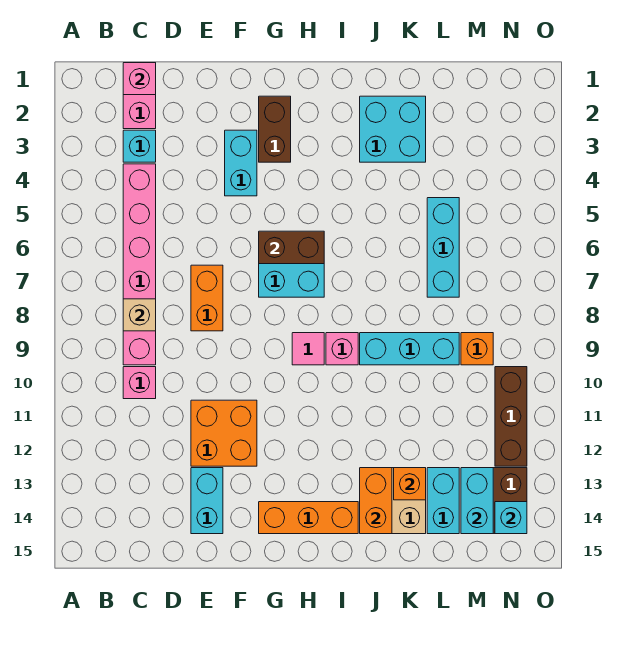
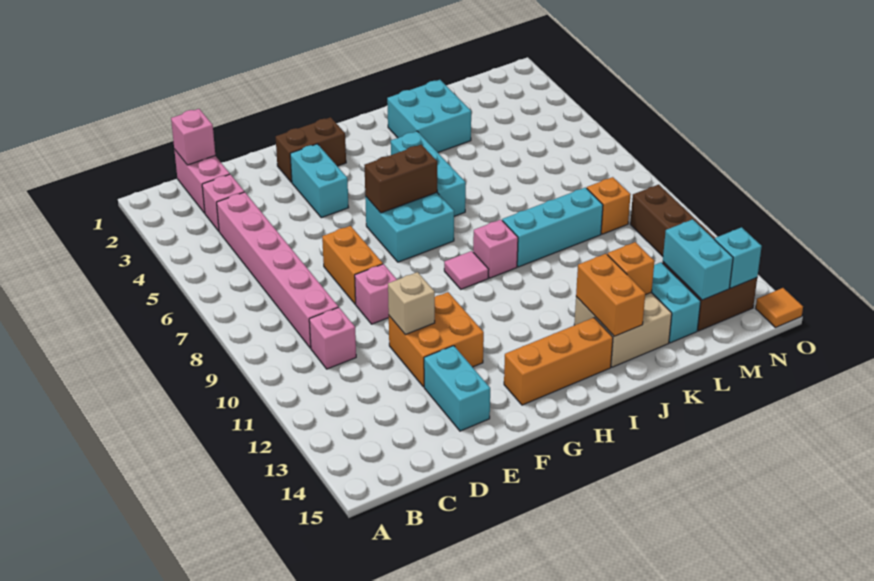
cyan 1x1 brick [123,130,156,162] -> pink 1x1 brick [202,174,244,231]
tan 1x1 brick [123,299,156,331] -> tan 1x1 brick moved to [388,272,435,335]
none -> pink 1x1 brick [355,264,397,324]
brown 1x2 brick [259,96,291,162] -> brown 1x2 brick turned to [276,117,346,182]
cyan 1x3 brick [427,198,459,297] -> cyan 1x3 brick moved to [391,131,466,216]
none -> orange 1x1 tile [756,288,803,328]

